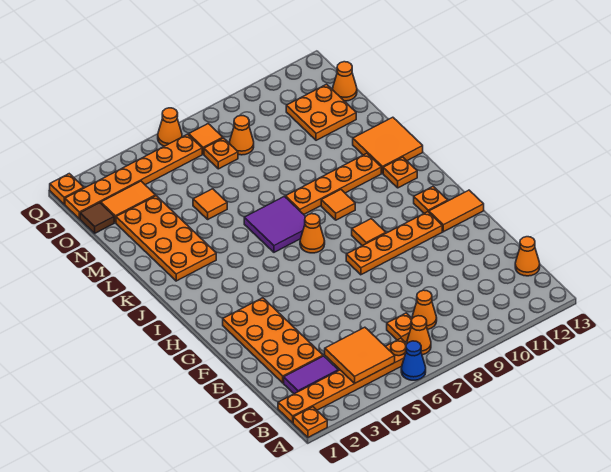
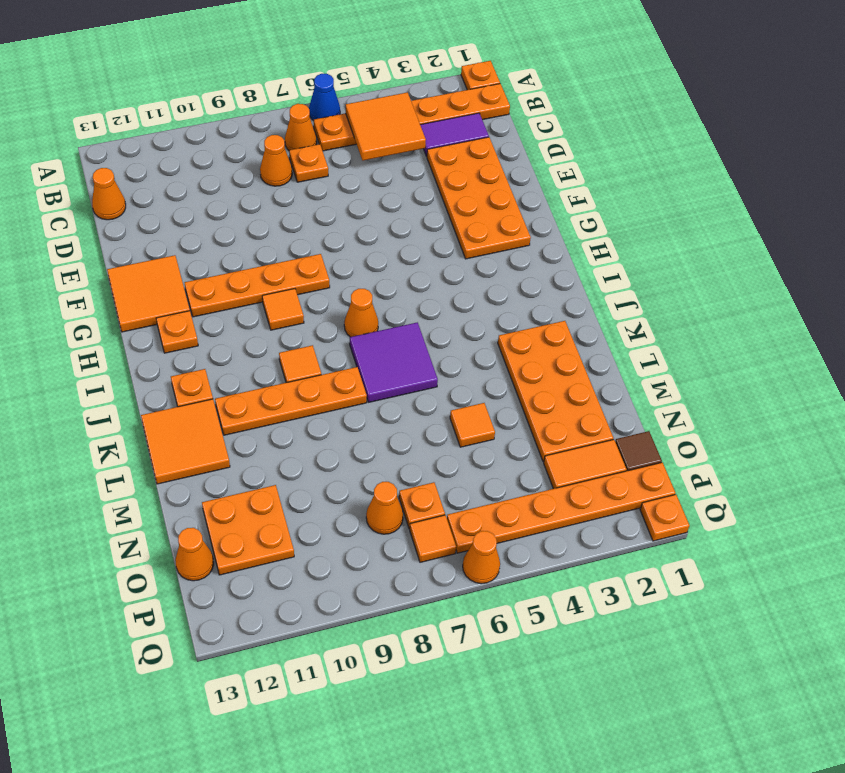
orange 1x2 tile [429,190,484,232] -> orange 2x2 tile [107,255,190,332]

